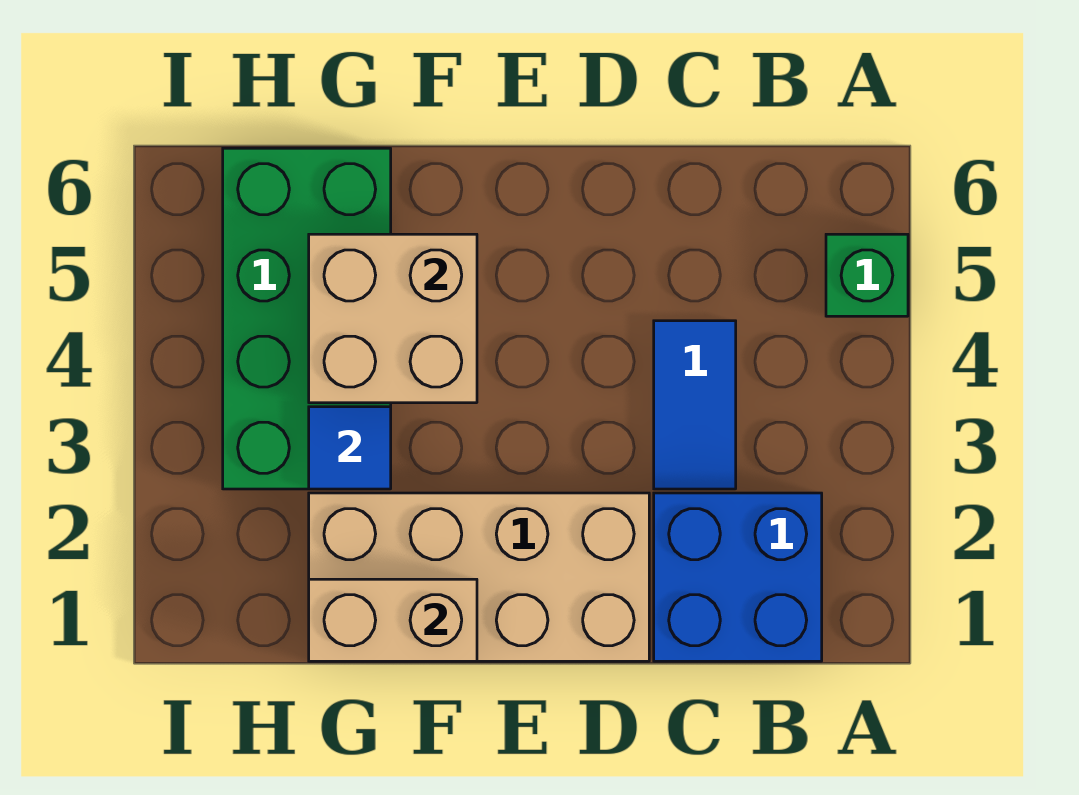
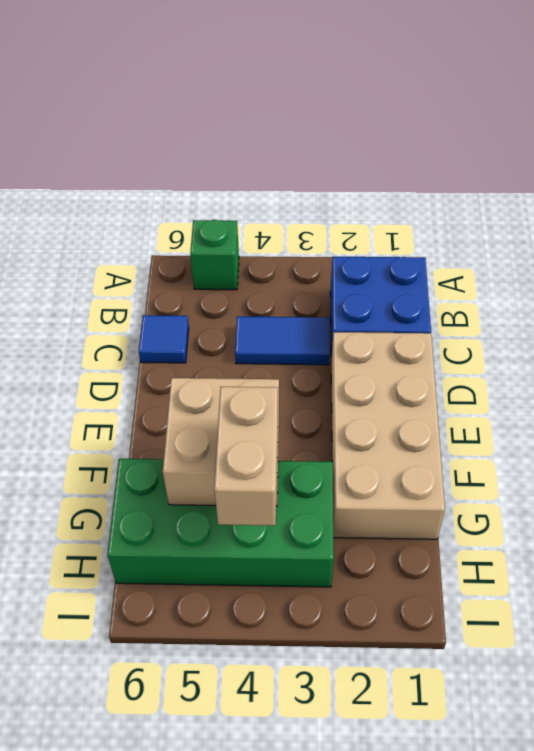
tan 1x2 brick [309,579,477,661] -> tan 1x2 brick moved to [214,387,278,526]
blue 1x1 tile [309,407,391,489] -> blue 1x1 tile moved to [139,315,189,363]

